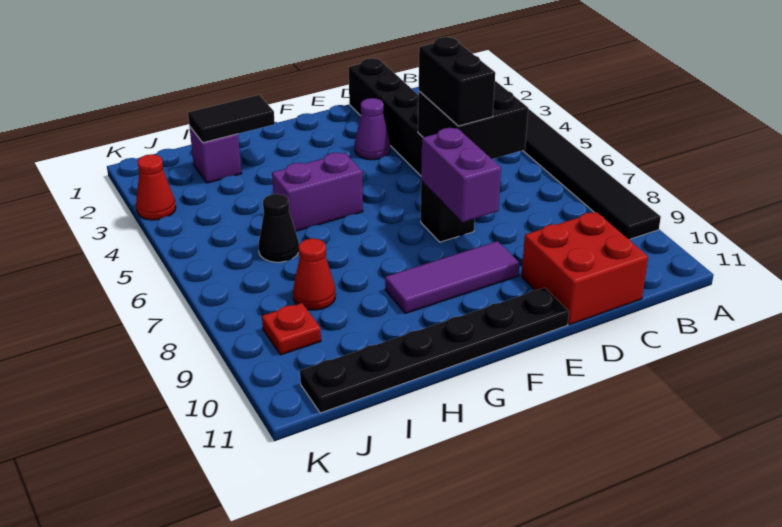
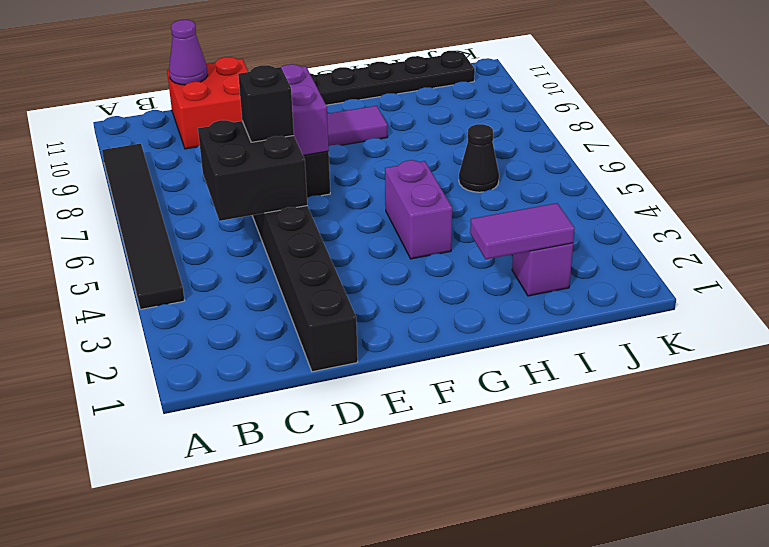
black 1x2 brick [419,37,495,126] -> black 1x1 brick [238,65,294,142]
purple 1x1 cone [355,98,390,160] -> purple 1x1 cone moved to [169,20,208,85]
purple 1x2 brick [272,153,363,231] -> purple 1x2 brick turned to [385,160,452,259]
black 1x2 tile [188,95,275,143] -> purple 1x2 tile [470,203,575,259]
red 1x1 cone [293,238,336,310] -> none
red 1x1 plate [262,303,321,355] -> none
red 1x1 cone [136,154,176,220] -> none

